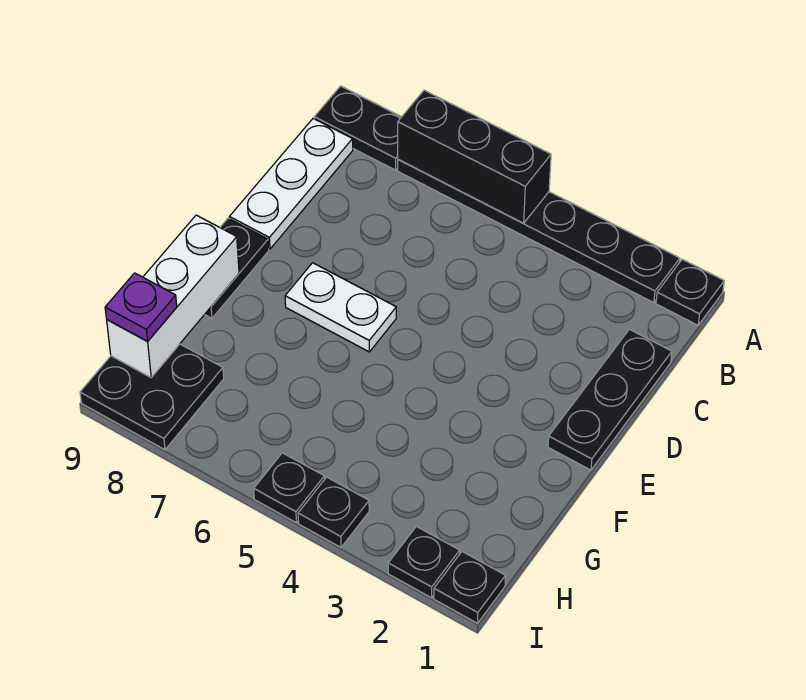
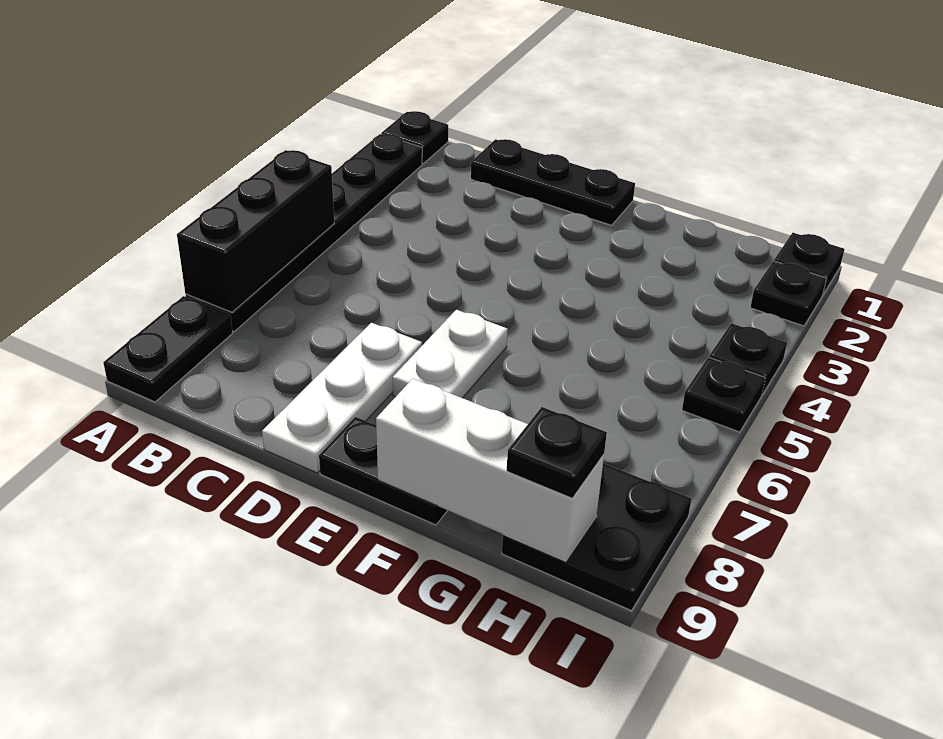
white 1x3 plate [230,119,353,249] -> white 1x3 plate turned to [262,323,422,473]
purple 1x1 plate [105,273,177,341] -> black 1x1 plate [507,407,607,498]

